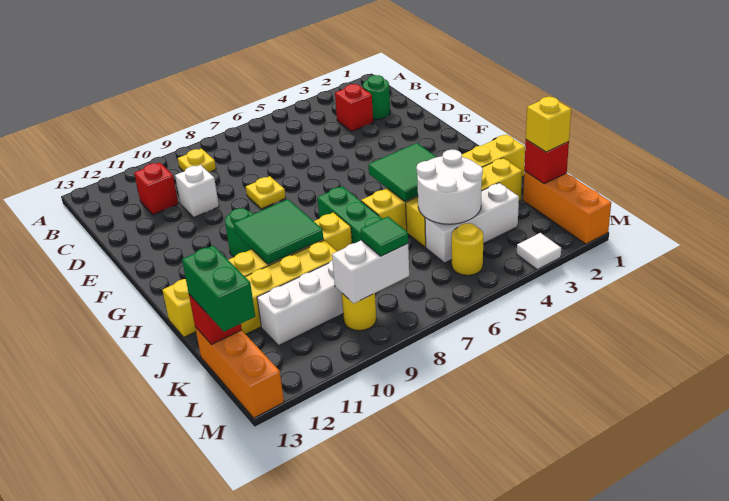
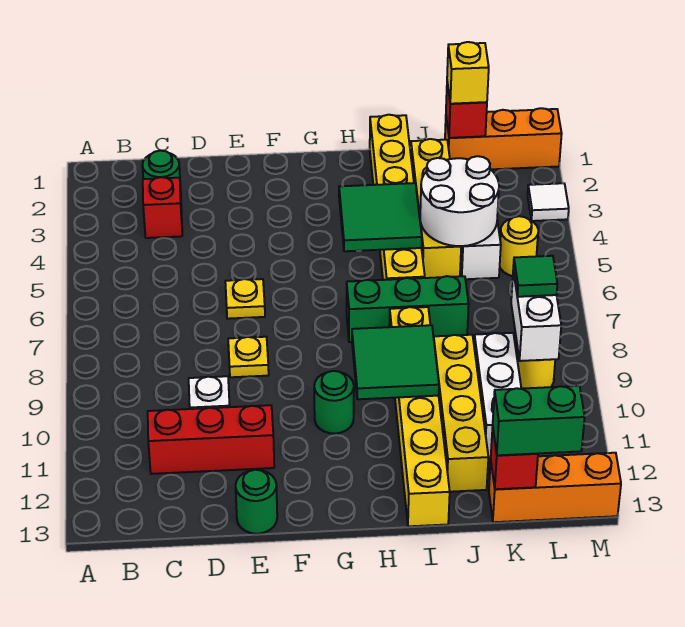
yellow 1x1 plate [178,149,216,172] -> yellow 1x1 plate moved to [225,279,265,319]
red 1x1 brick [134,162,178,215] -> red 1x3 brick [148,405,274,474]
none -> green 1x1 round brick [236,470,277,534]

